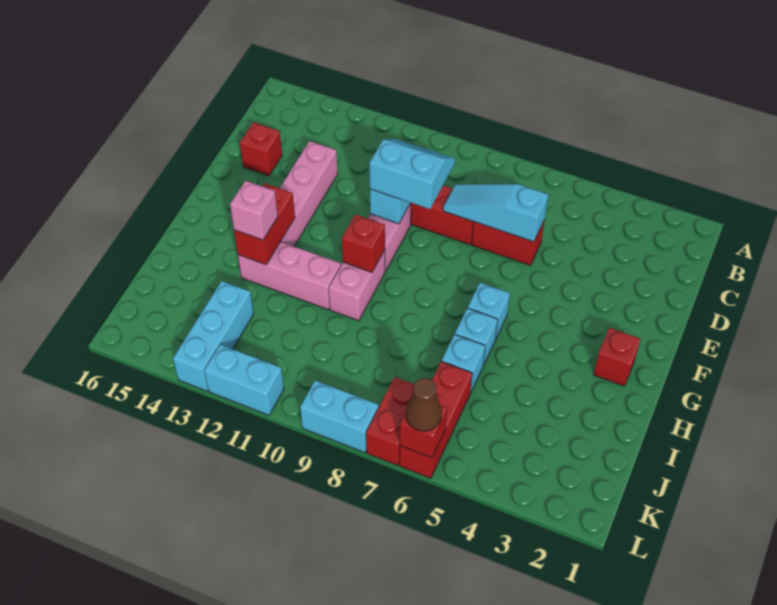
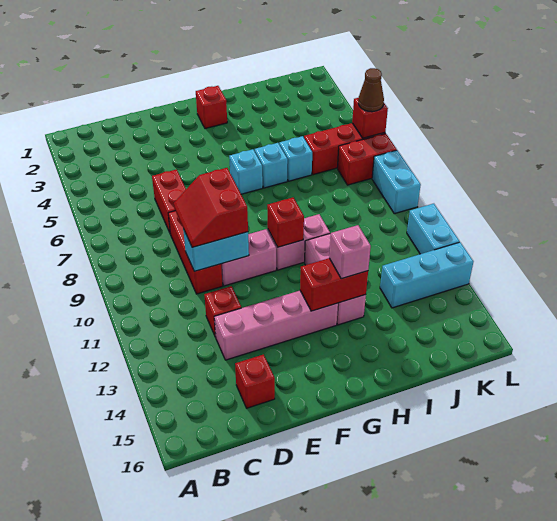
cyan 1x3 slope [443,184,548,242] -> none
cyan 2x2 slope [369,139,455,209] -> red 2x2 slope [174,168,248,247]
none -> red 1x1 brick [204,286,241,337]

